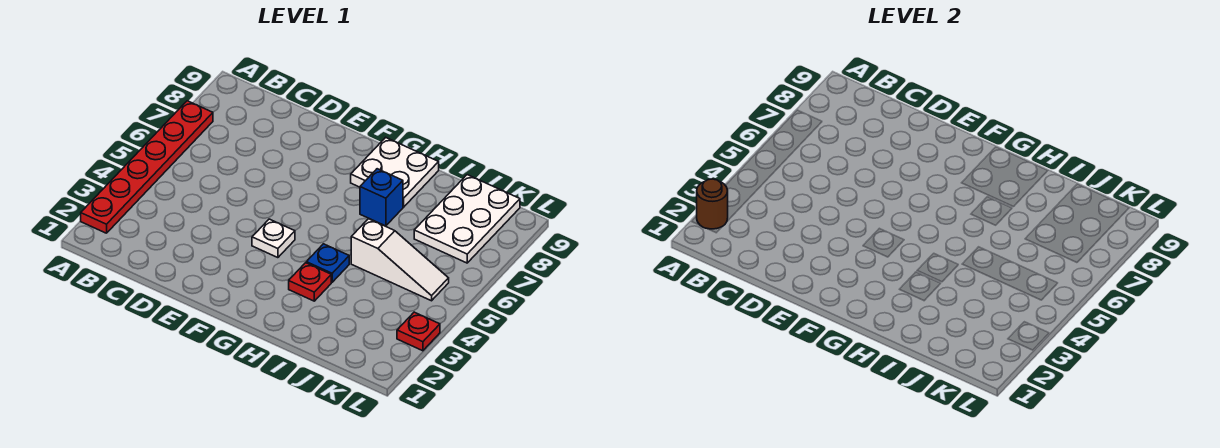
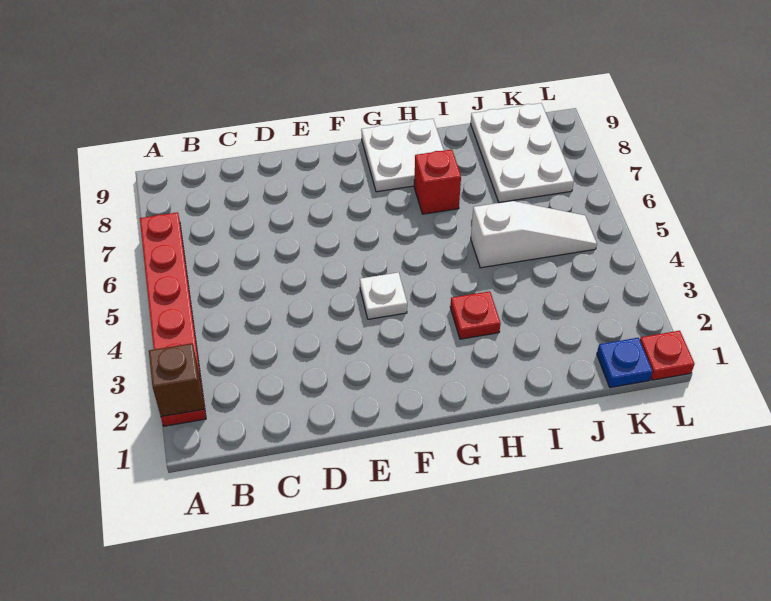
brown 1x1 round brick [697,179,728,229] -> brown 1x1 brick [149,343,204,417]
blue 1x1 plate [306,244,349,282] -> blue 1x1 plate moved to [597,338,652,388]
blue 1x1 brick [360,169,403,226] -> red 1x1 brick [414,149,461,214]
red 1x1 plate [397,312,440,351] -> red 1x1 plate moved to [640,331,694,380]

